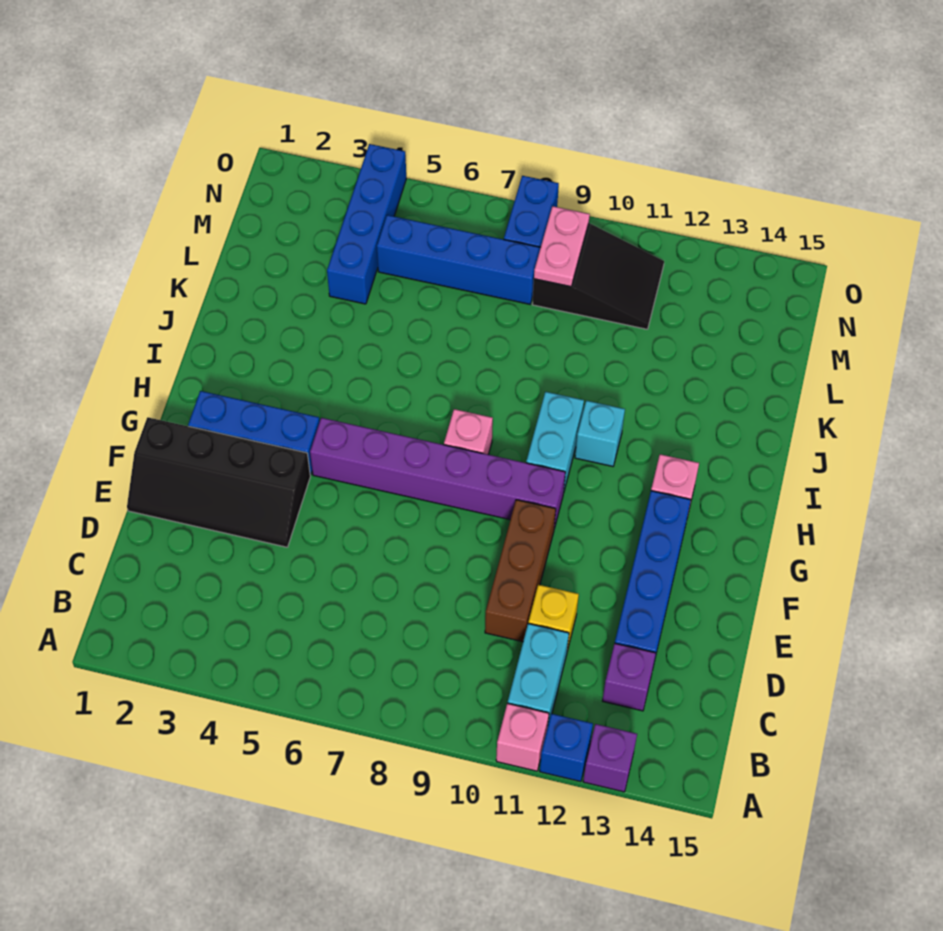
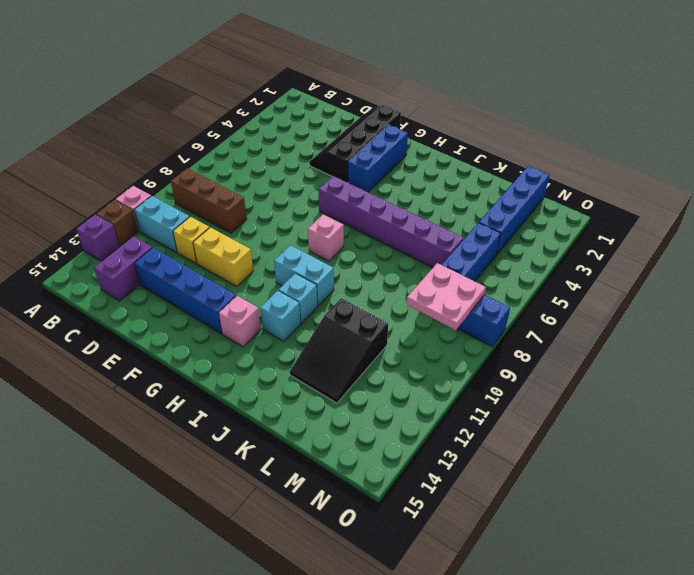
blue 1x1 brick [540,714,593,782] -> brown 1x1 brick [96,200,138,246]
purple 1x1 brick [603,643,656,711] -> purple 1x2 brick [94,236,152,301]
brown 1x3 brick [485,500,556,642] -> brown 1x3 brick moved to [171,168,247,233]
none -> yellow 1x2 brick [193,227,253,286]
purple 1x6 brick [310,418,565,529] -> purple 1x6 brick turned to [318,176,463,268]
none -> cyan 1x1 brick [260,291,301,341]
blue 1x4 brick [327,144,406,304] -> blue 1x4 brick turned to [479,166,549,254]
black 2x3 slope [532,223,664,329] -> black 2x3 slope moved to [290,298,388,403]
pink 1x2 plate [534,206,590,287] -> pink 2x2 plate [406,263,486,330]

